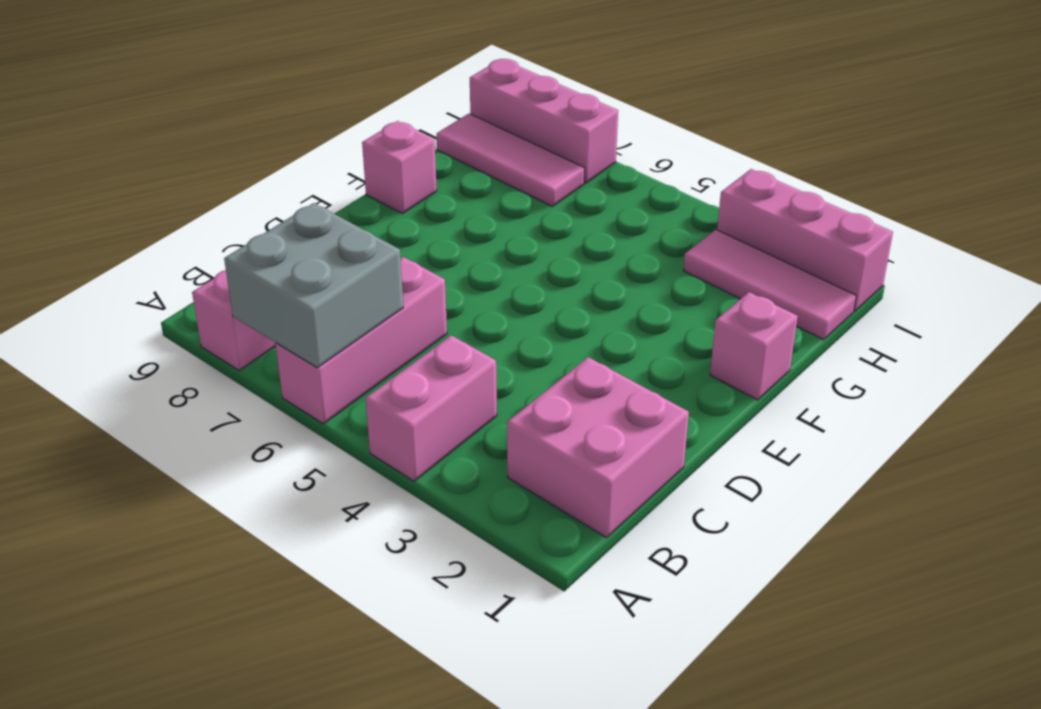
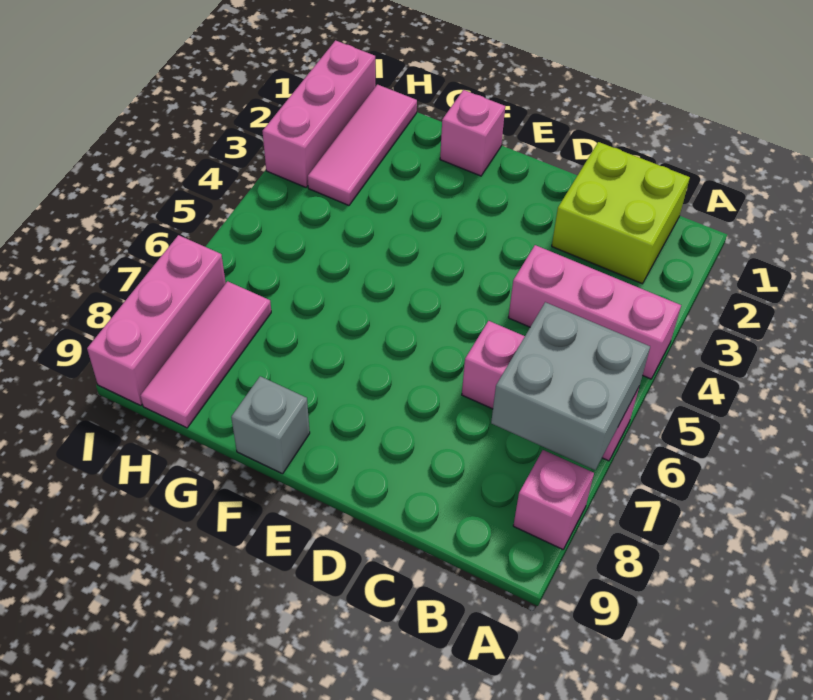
pink 1x2 brick [365,335,497,481] -> pink 1x3 brick [508,245,681,379]
pink 2x2 brick [507,357,689,538] -> lime 2x2 brick [552,142,690,284]
pink 1x1 brick [362,121,437,213] -> grey 1x1 brick [231,376,310,474]

